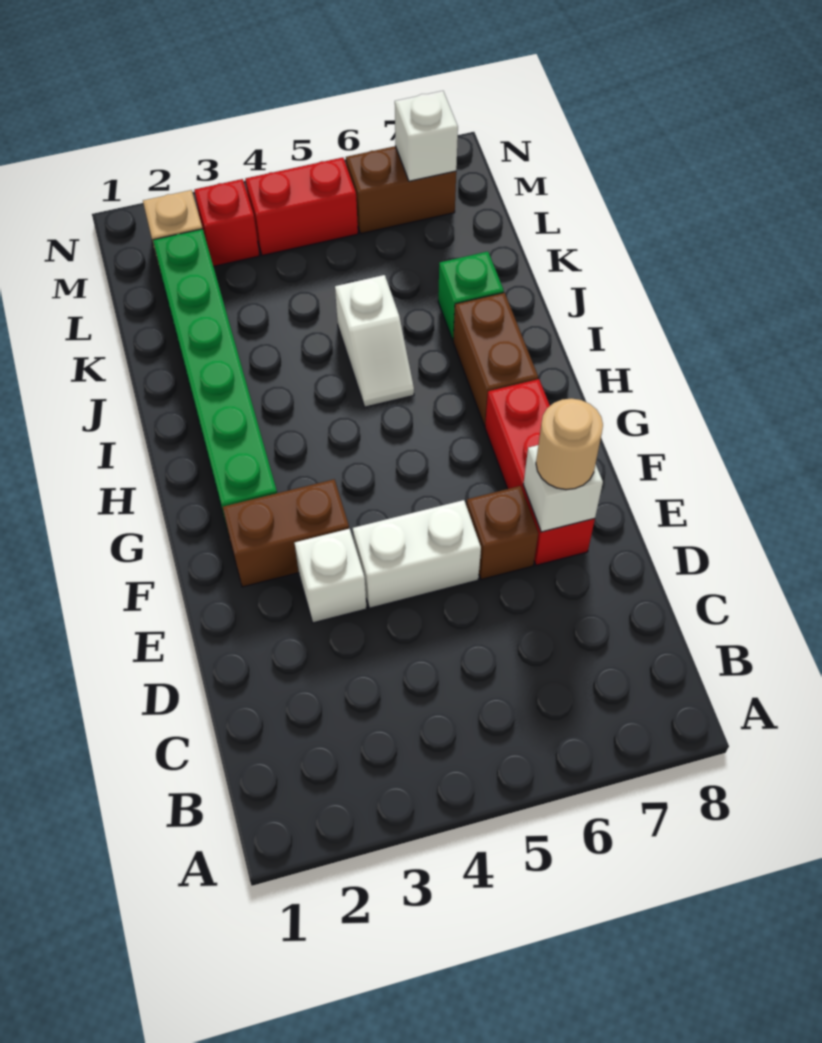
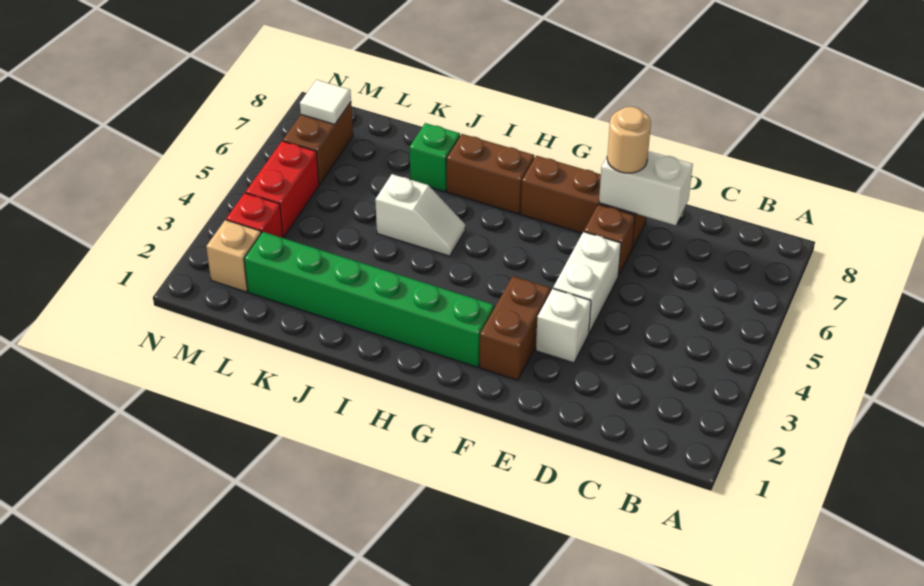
red 1x3 brick [485,379,595,565] -> brown 1x3 brick [521,156,647,248]
white 1x1 brick [523,445,603,532] -> white 1x2 brick [599,151,693,225]
white 1x1 brick [395,91,458,181] -> white 1x1 tile [300,80,351,124]

